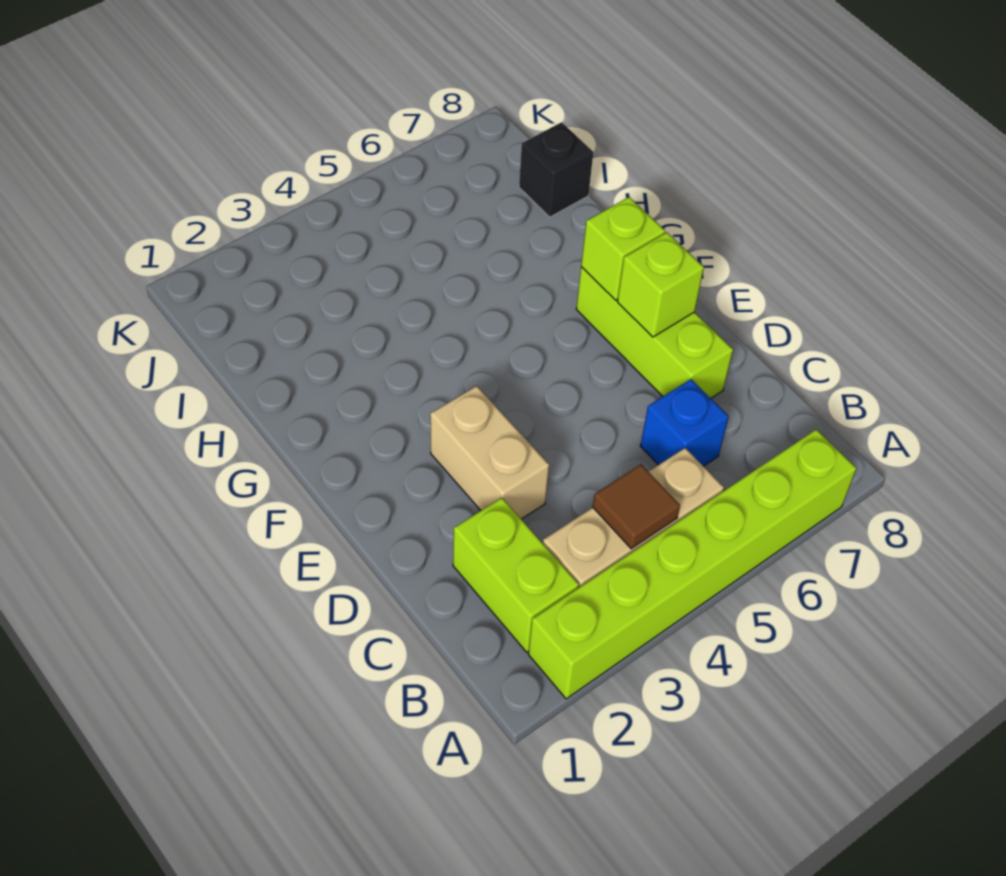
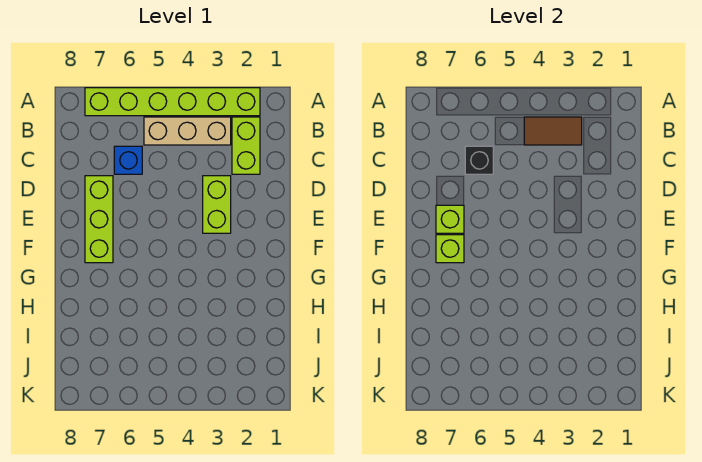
brown 1x1 tile [593,464,680,549] -> brown 1x2 tile [524,117,582,145]
tan 1x2 brick [430,386,549,519] -> lime 1x2 brick [203,176,231,233]
black 1x1 brick [519,122,593,217] -> black 1x1 brick moved to [465,146,493,174]

